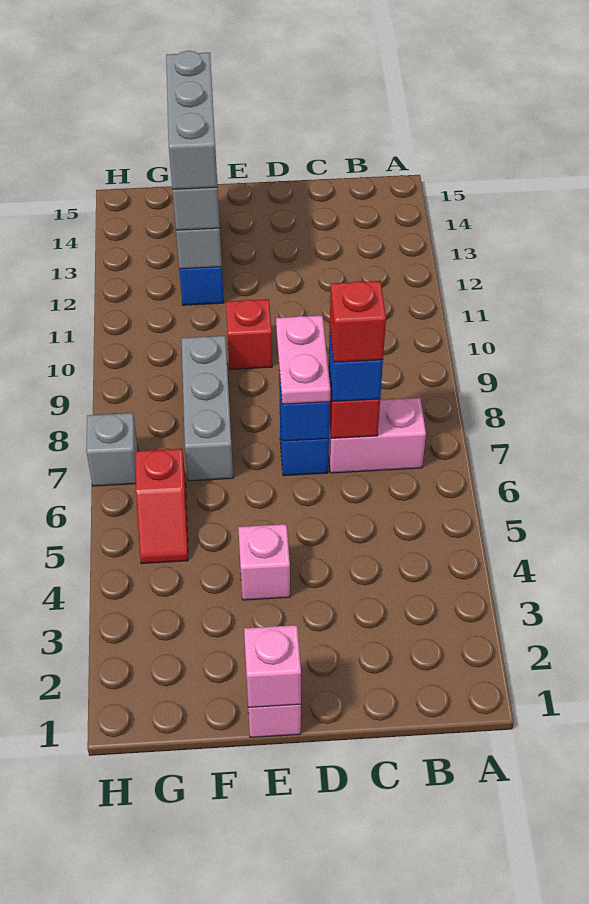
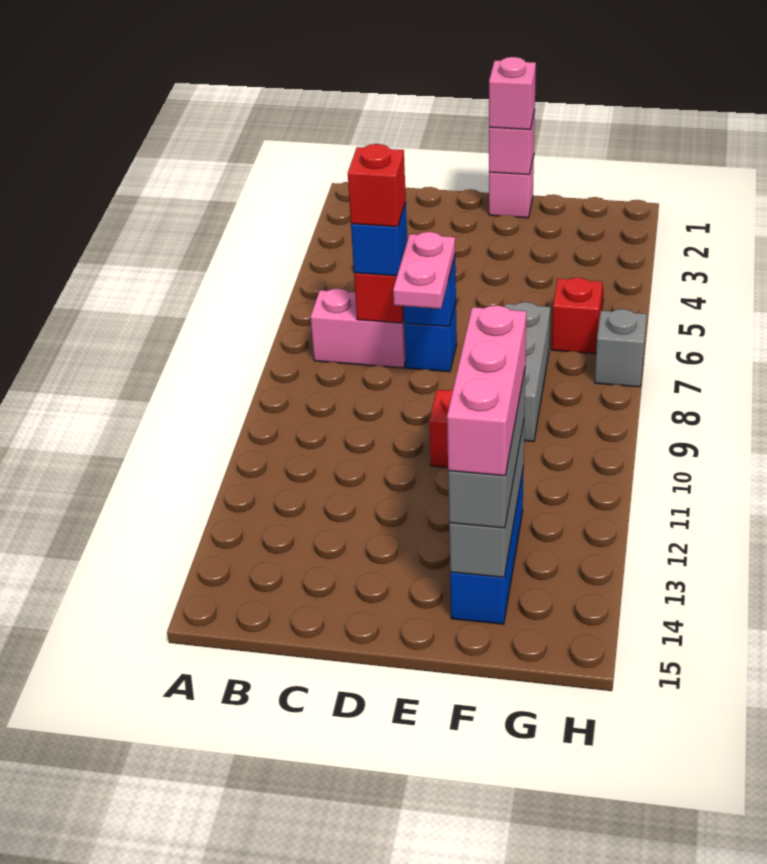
pink 1x1 brick [238,524,290,600] -> pink 1x1 brick moved to [489,57,536,130]
grey 1x3 brick [166,51,217,189] -> pink 1x3 brick [447,305,526,476]

